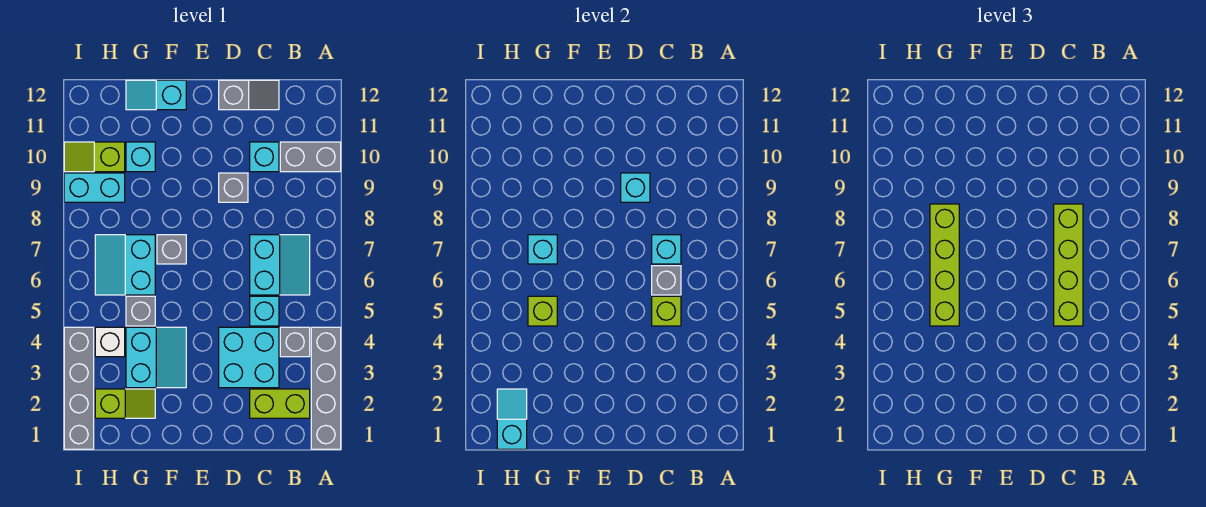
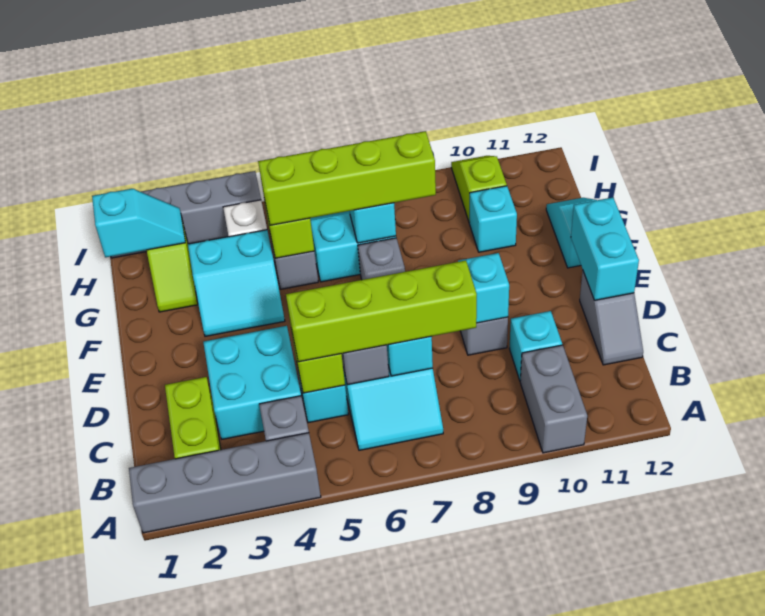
cyan 1x2 brick [64,173,125,202] -> cyan 1x2 brick moved to [571,197,639,300]

